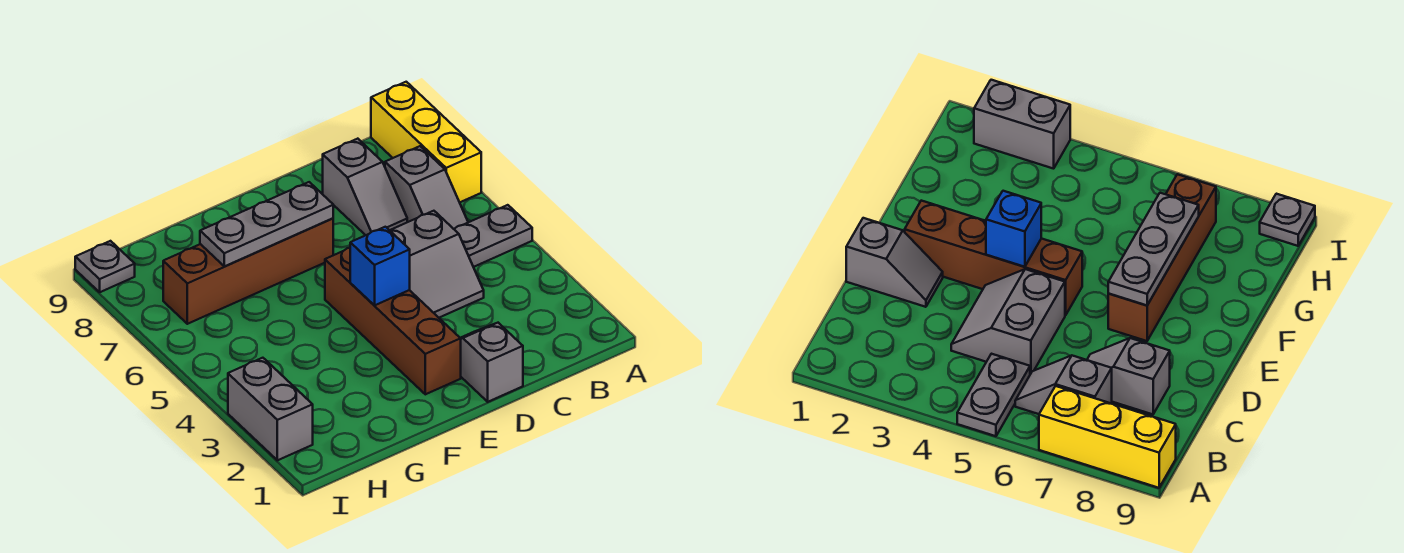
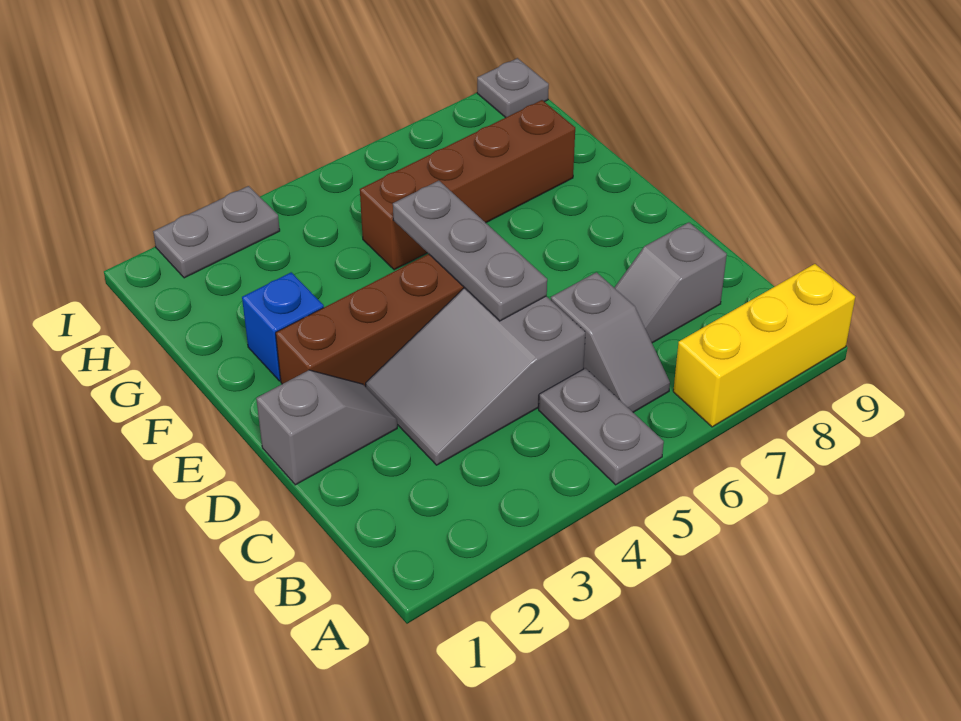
grey 1x2 slope [385,146,468,229] -> grey 1x2 slope turned to [551,272,670,412]
grey 2x2 slope [390,211,484,318] -> grey 2x3 slope [366,288,585,465]
blue 1x1 brick [350,227,410,305] -> blue 1x1 brick moved to [242,272,324,381]
brown 1x4 brick [163,219,333,324] -> brown 1x4 brick turned to [360,100,575,270]
grey 1x3 plate [200,182,333,266] -> grey 1x3 plate moved to [393,181,547,321]
grey 1x2 brick [228,358,313,460] -> grey 1x2 plate [153,186,280,278]

